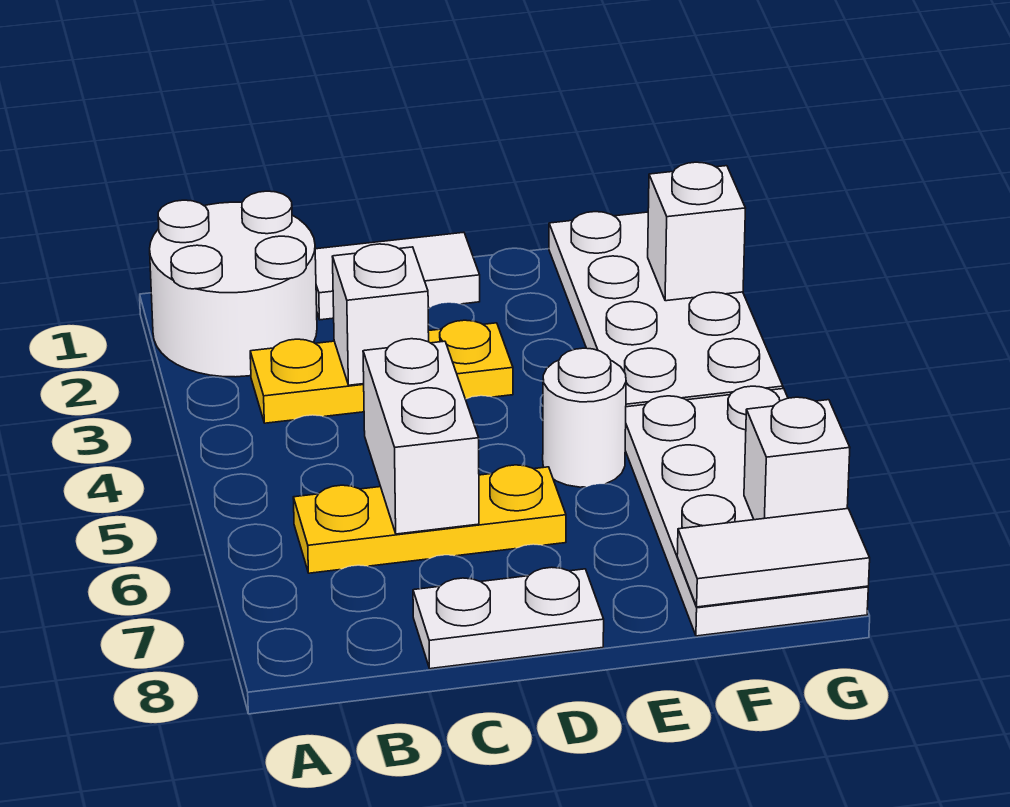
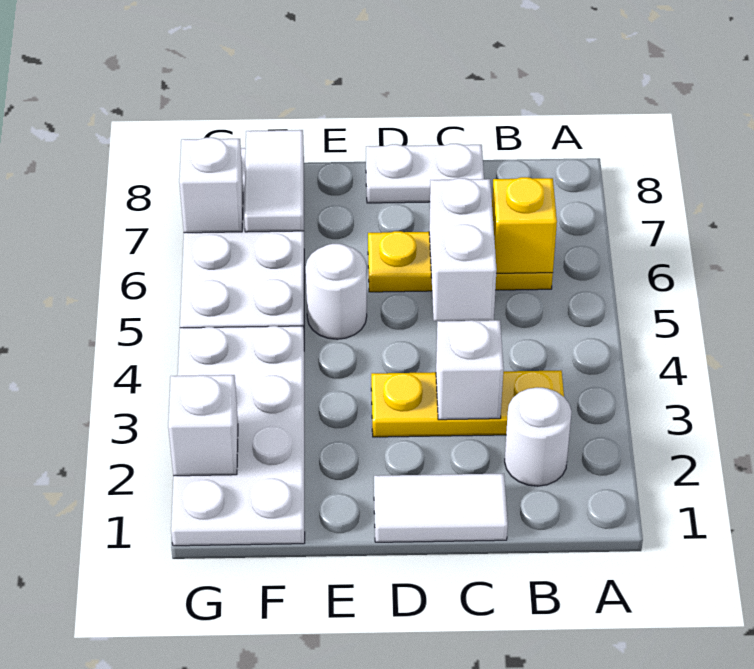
white 2x2 round brick [150,191,317,377] -> white 1x1 round brick [505,388,572,486]
none -> yellow 1x1 brick [492,177,557,273]
white 1x2 tile [677,509,870,607] -> white 1x2 tile turned to [244,130,304,232]

